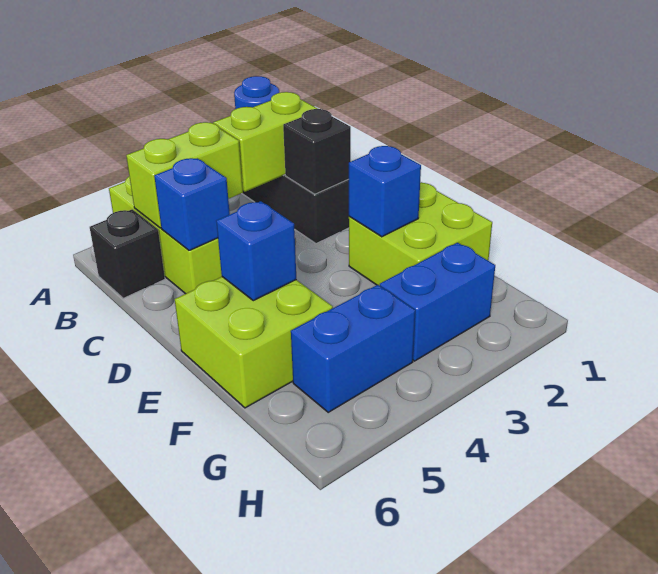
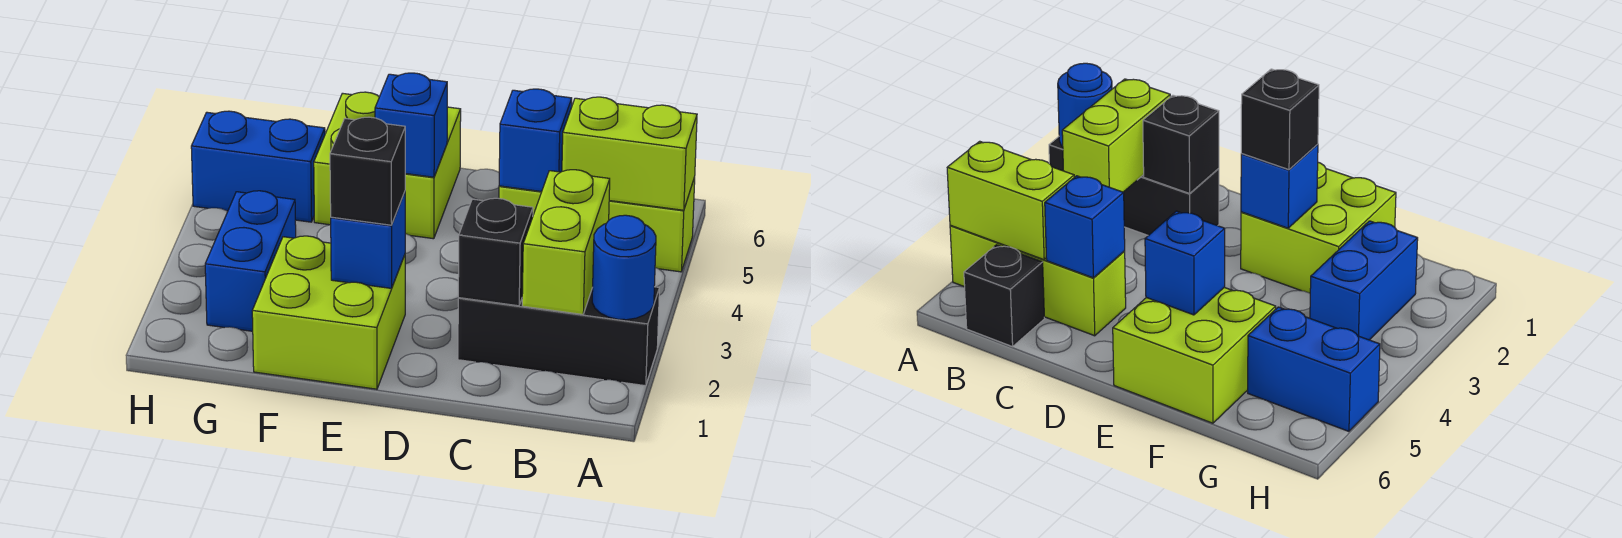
lime 1x2 brick [126,122,243,228] -> lime 1x2 brick turned to [562,97,697,210]
none -> black 1x1 brick [330,117,405,225]
blue 1x2 brick [291,285,415,412] -> blue 1x2 brick turned to [191,111,325,222]

